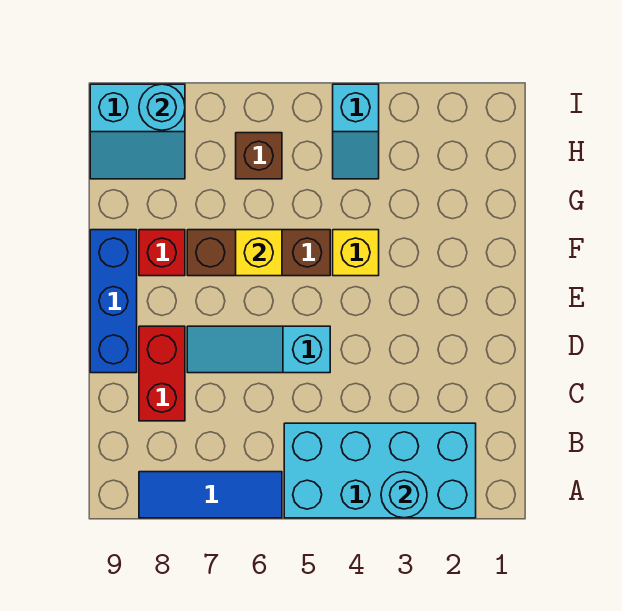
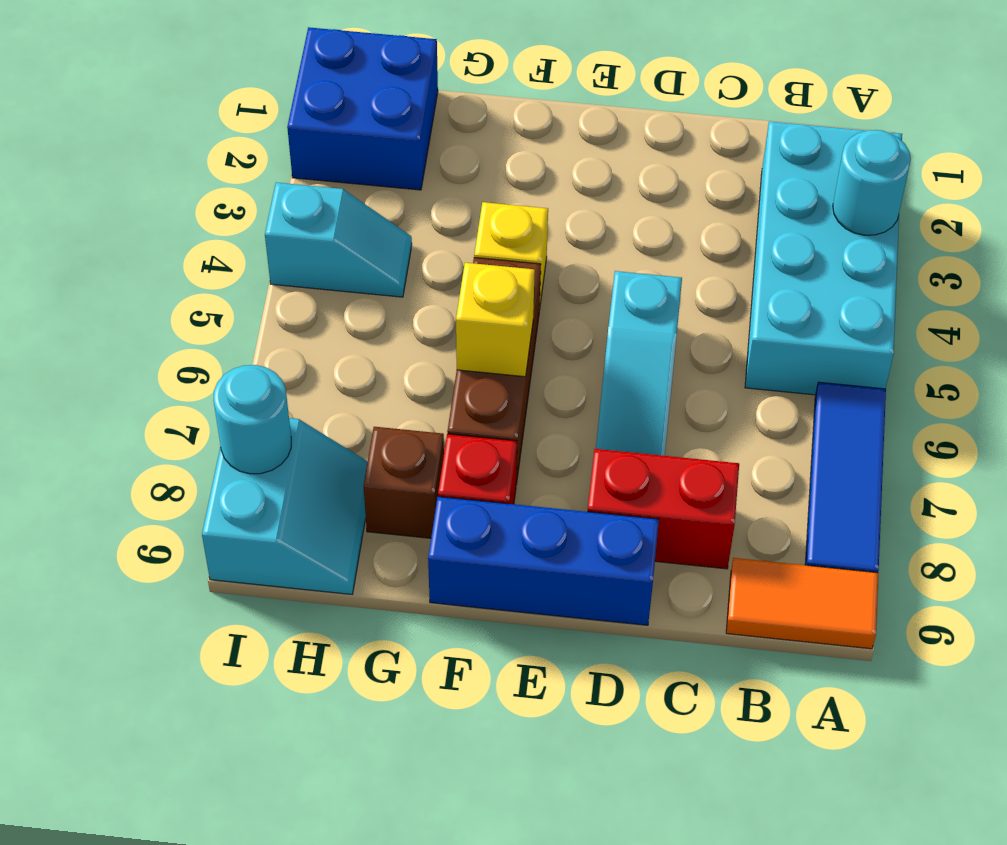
none -> orange 1x2 tile [726,558,878,649]
none -> blue 2x2 brick [287,27,438,190]
brown 1x1 brick [236,133,282,179] -> brown 1x1 brick moved to [364,427,444,538]

